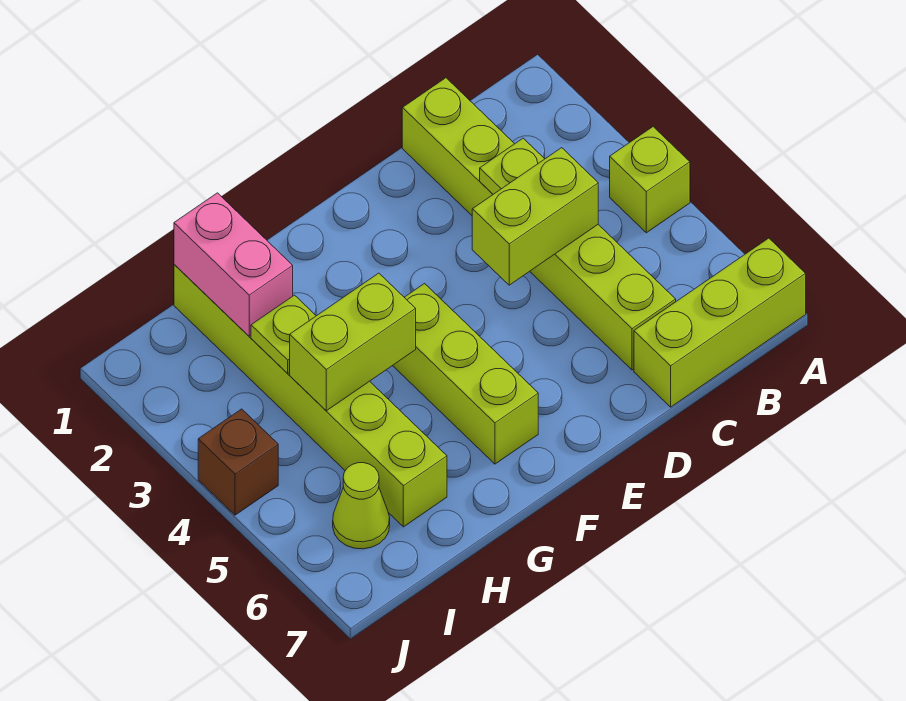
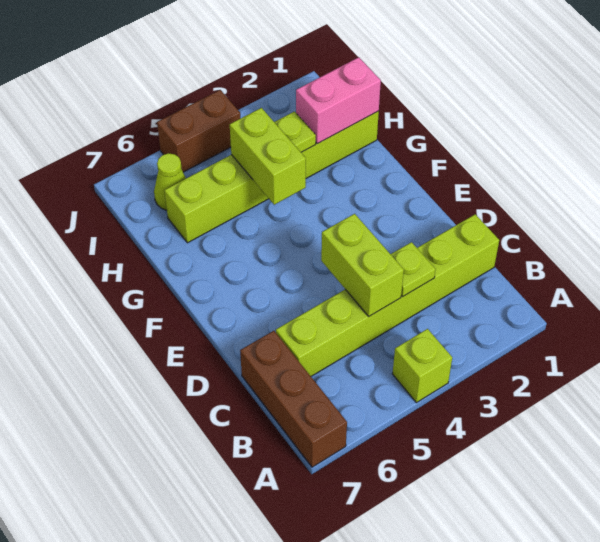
lime 1x3 brick [634,238,806,407] -> brown 1x3 brick [240,331,347,467]
lime 1x3 brick [393,284,538,464] -> none
brown 1x1 brick [198,409,278,515] -> brown 1x2 brick [157,90,240,172]

